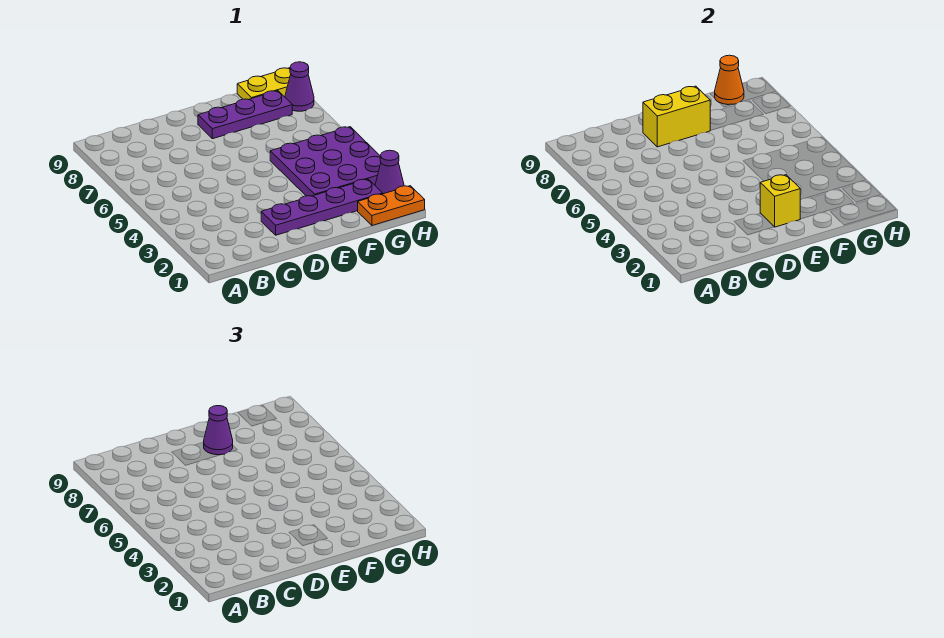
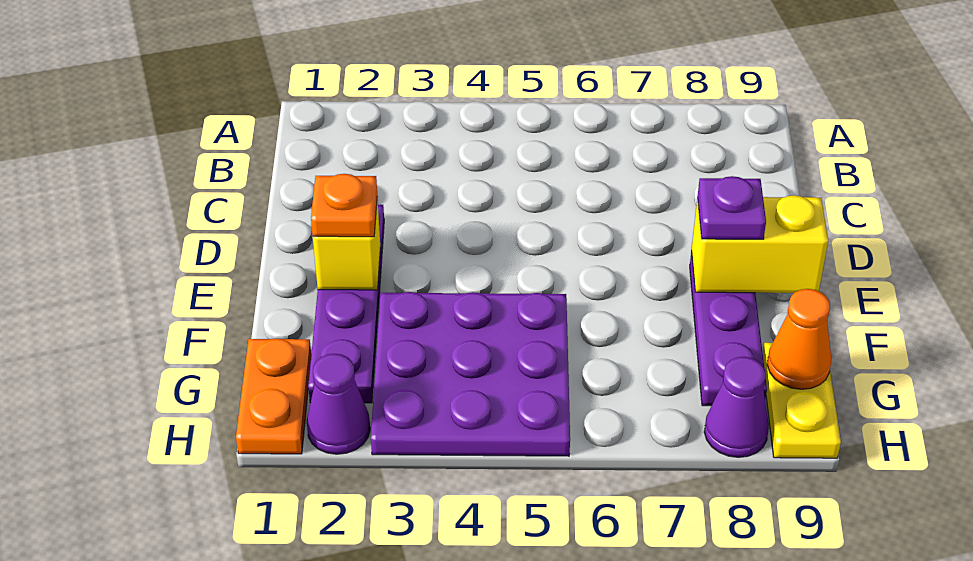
yellow 1x2 brick [643,86,711,147] -> yellow 1x2 brick turned to [691,195,828,293]
none -> orange 1x1 plate [311,174,377,237]
purple 1x1 cone [204,406,233,455] -> purple 1x1 plate [698,176,766,239]

